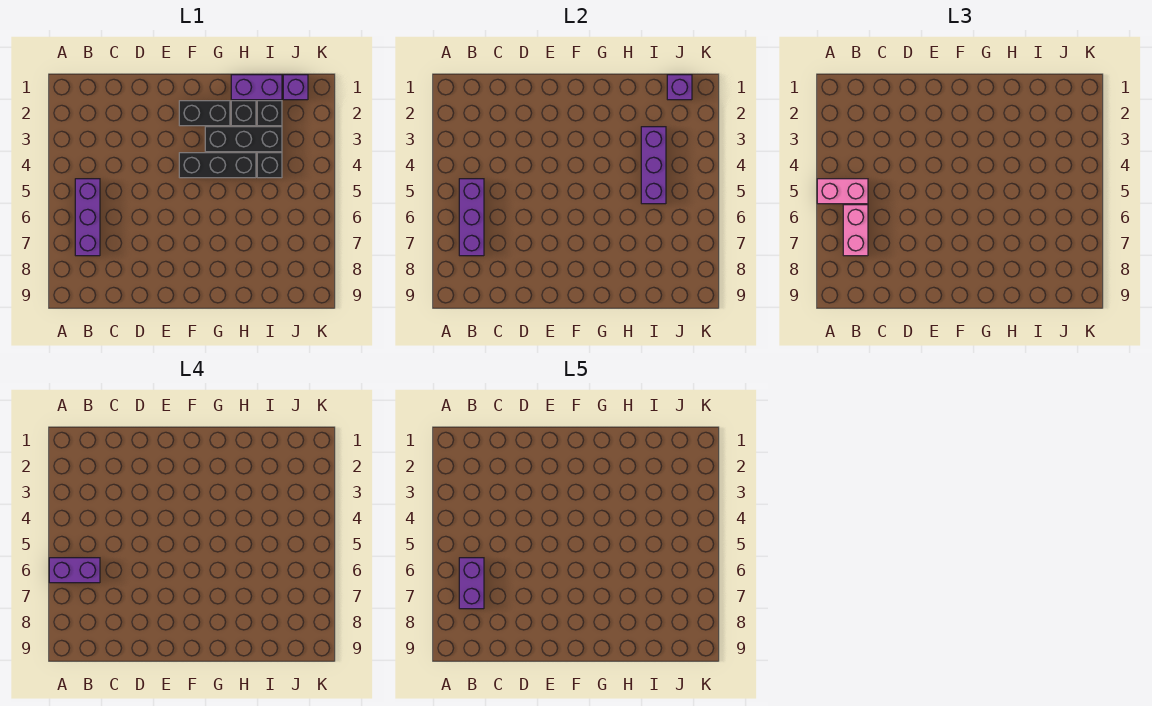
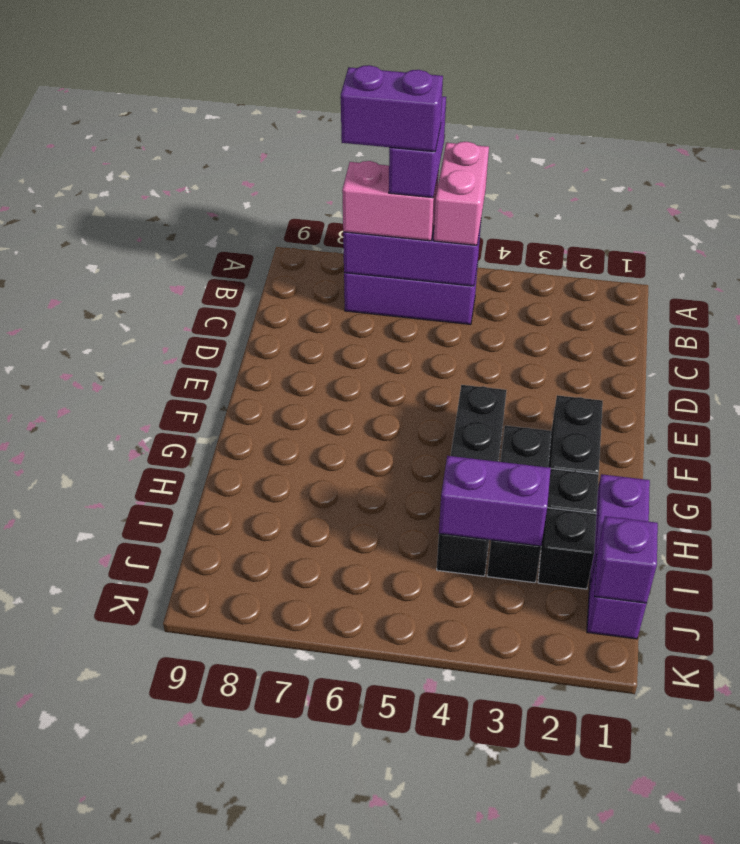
purple 1x3 brick [641,127,666,204] -> purple 1x2 brick [439,456,551,546]

